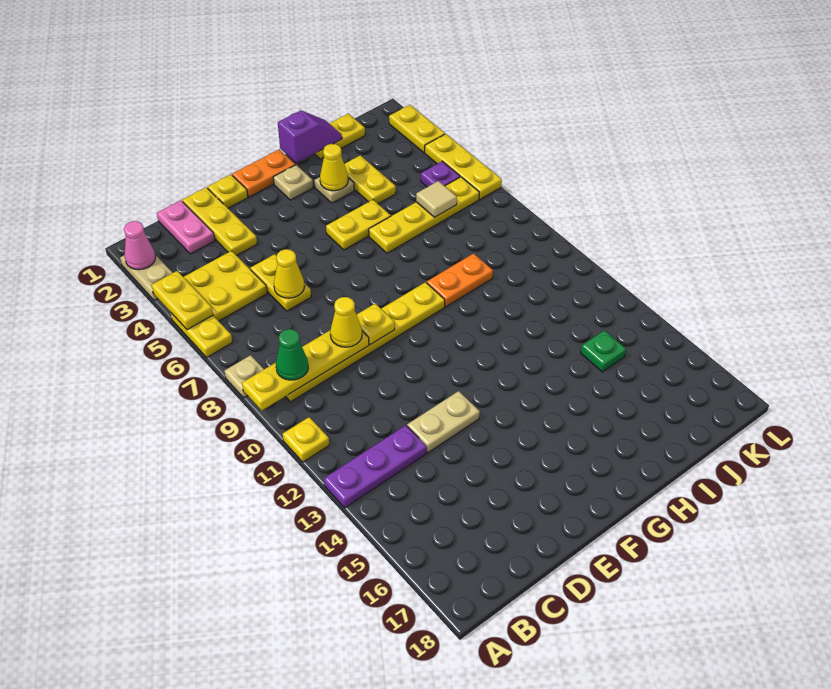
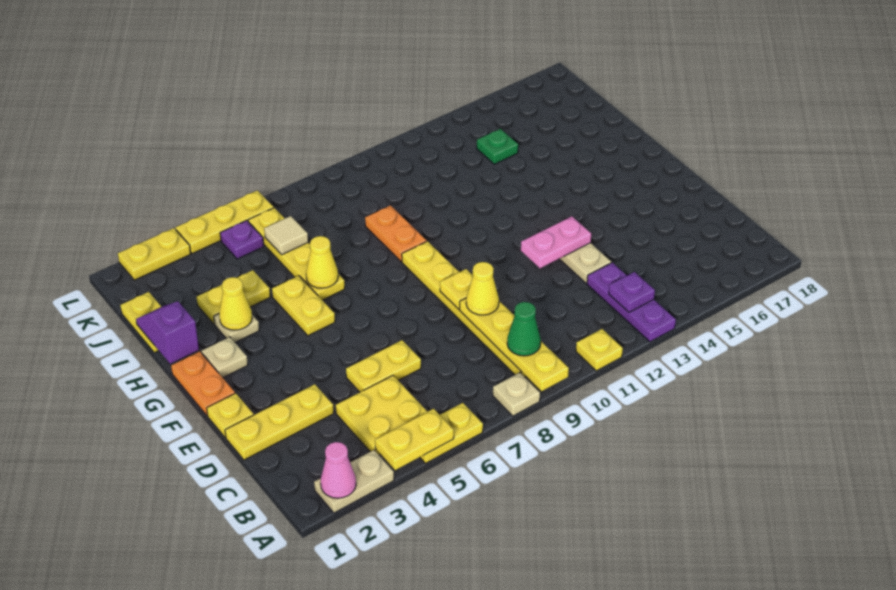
none -> purple 1x1 plate [609,272,655,312]
pink 1x2 plate [157,200,215,254] -> pink 1x2 plate moved to [521,216,591,268]
yellow 1x1 cone [274,249,305,298] -> yellow 1x1 cone moved to [306,236,338,288]

